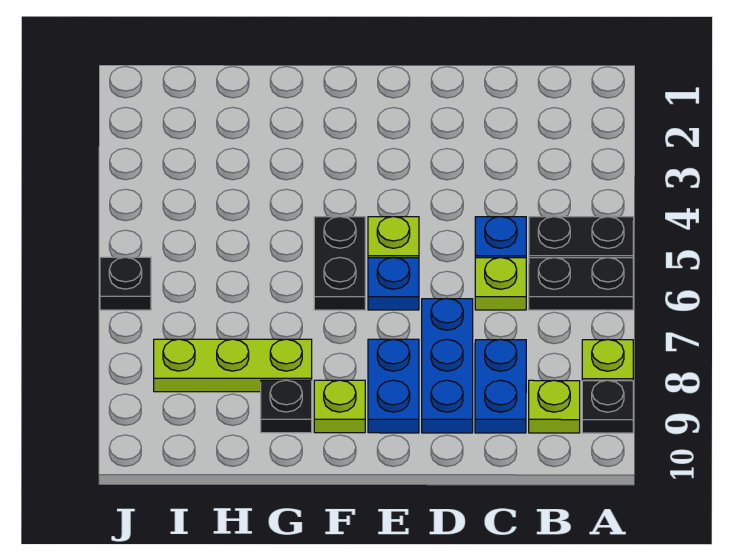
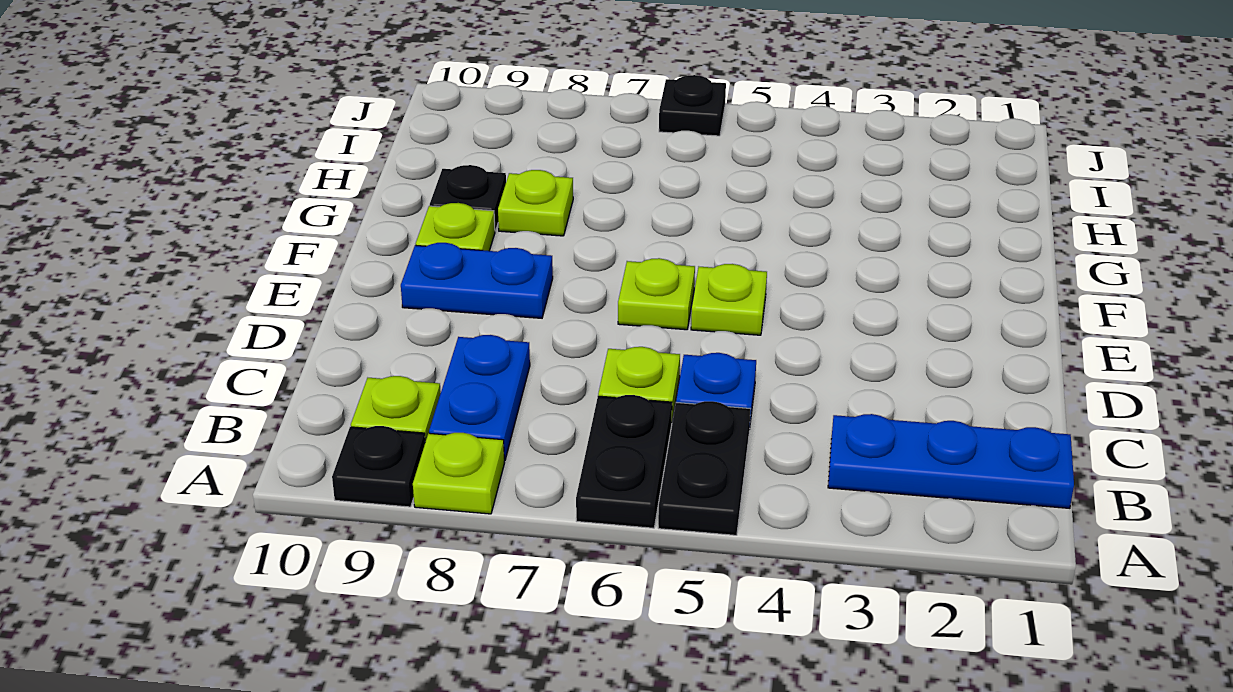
blue 1x2 plate [475,339,526,433] -> blue 1x2 plate turned to [429,335,530,461]
blue 1x3 plate [422,299,473,433] -> blue 1x3 plate moved to [828,414,1074,508]
blue 1x1 plate [368,258,419,310] -> lime 1x1 plate [618,258,695,330]
black 1x2 plate [314,217,365,310] -> none
lime 1x3 plate [154,339,312,392] -> lime 1x1 plate [498,170,573,236]

